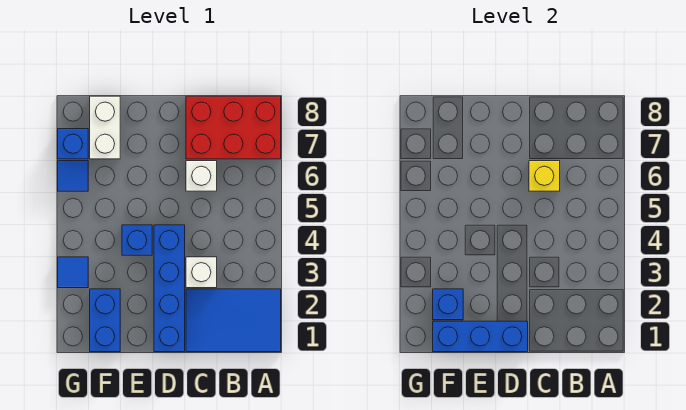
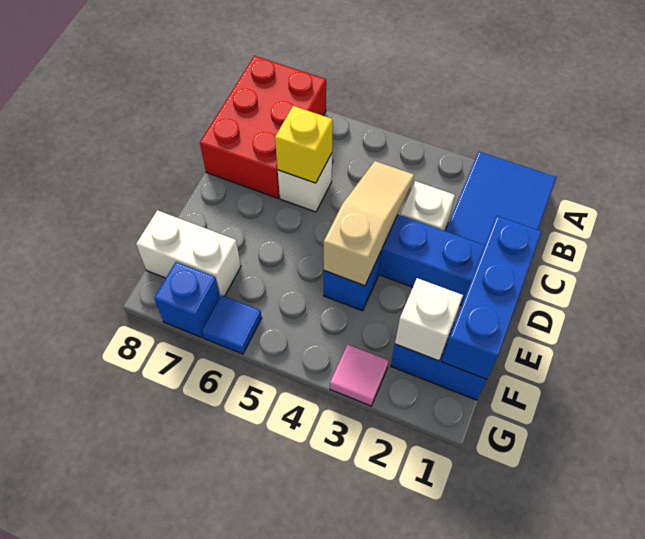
none -> tan 1x3 slope [324,161,414,286]
blue 1x1 brick [433,289,463,320] -> white 1x1 brick [395,278,463,361]
blue 1x1 tile [58,257,88,288] -> pink 1x1 tile [330,344,389,406]

